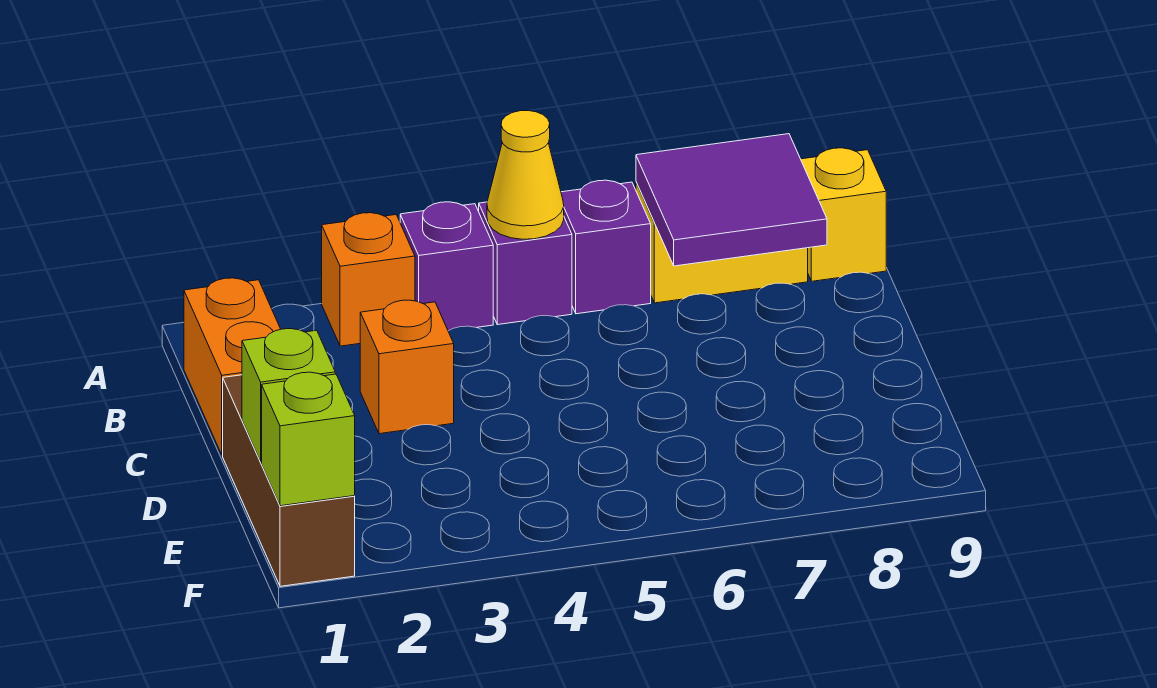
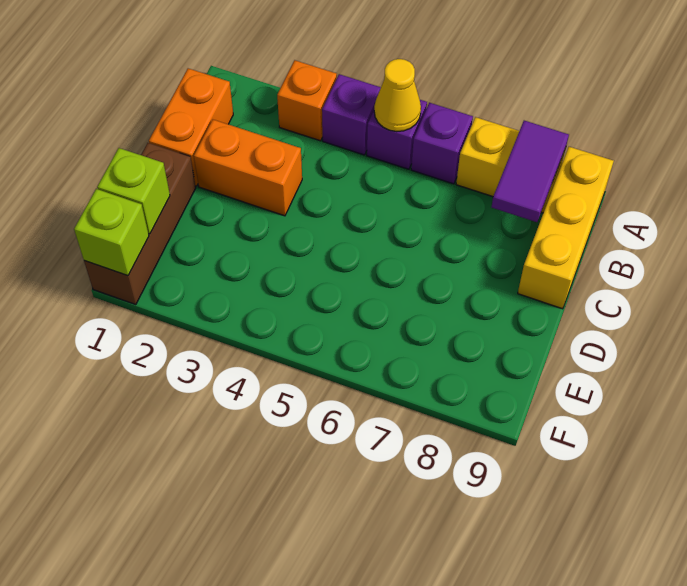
purple 2x2 tile [636,134,827,266] -> purple 1x2 tile [492,121,569,222]
yellow 1x1 brick [801,148,886,281] -> yellow 1x3 brick [518,147,614,309]
orange 1x1 brick [360,300,454,434] -> orange 1x2 brick [194,120,302,216]

